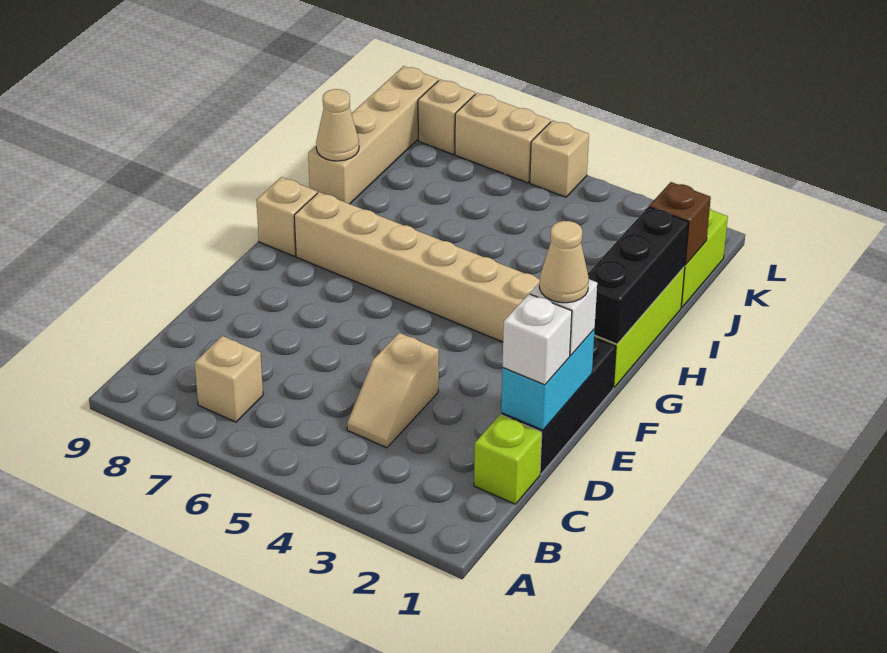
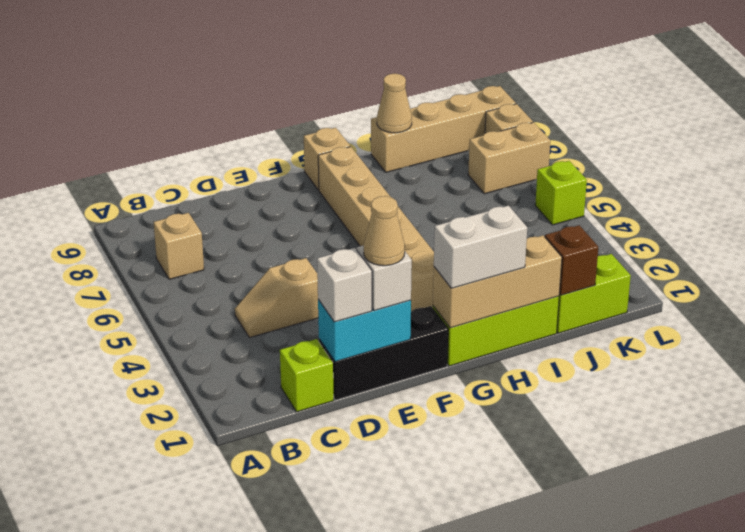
black 1x3 brick [588,207,689,344] -> tan 1x3 brick [433,236,562,328]
none -> white 1x2 brick [434,206,527,288]
tan 1x1 brick [530,120,589,197] -> lime 1x1 brick [535,161,587,225]
tan 1x2 brick [455,93,551,183] -> tan 1x2 brick turned to [468,122,550,194]

